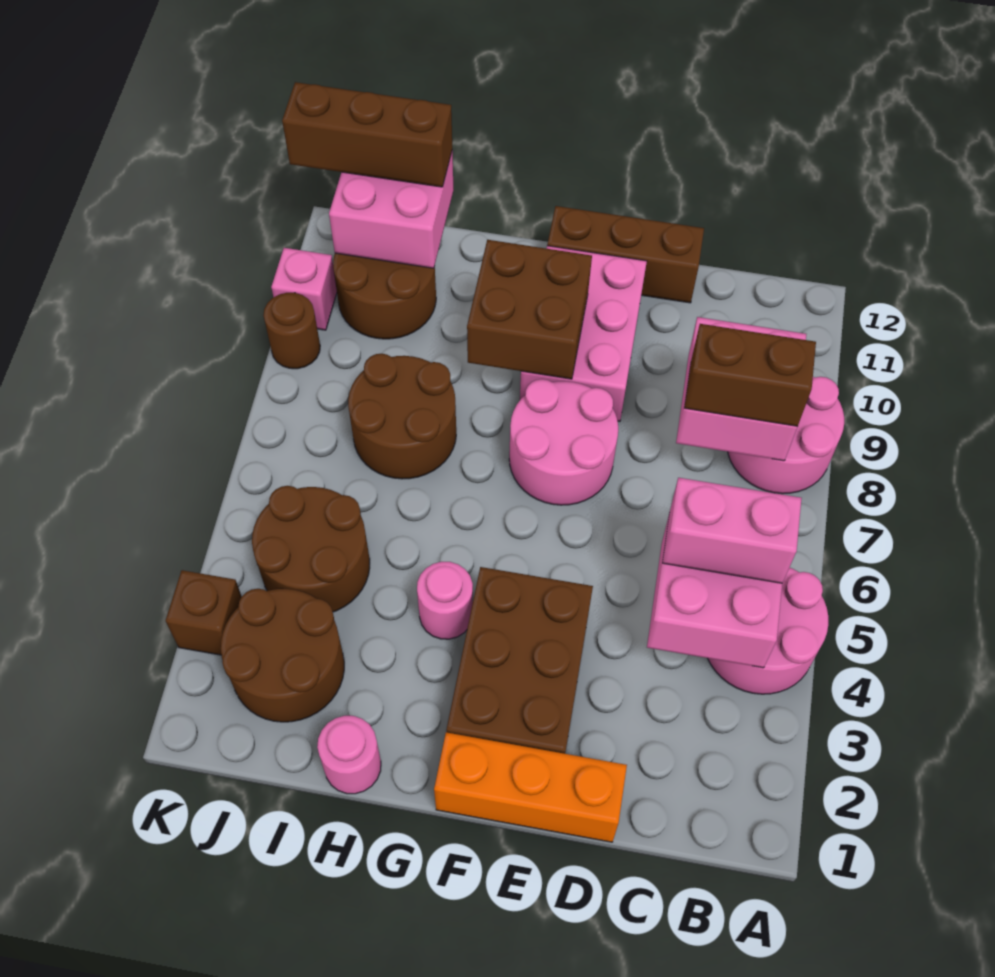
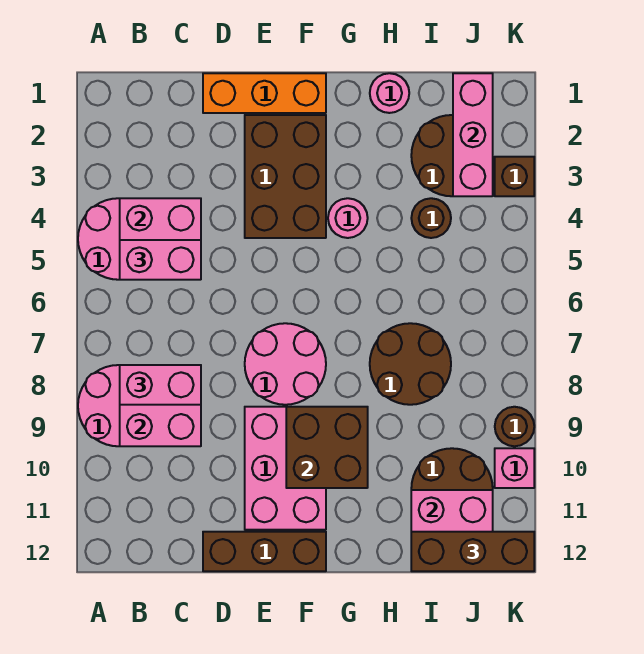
brown 1x2 brick [684,324,816,426] -> pink 1x2 brick [120,365,201,405]
brown 2x2 round brick [252,486,370,612] -> brown 1x1 round brick [411,198,451,238]
none -> pink 1x3 brick [453,73,493,196]

